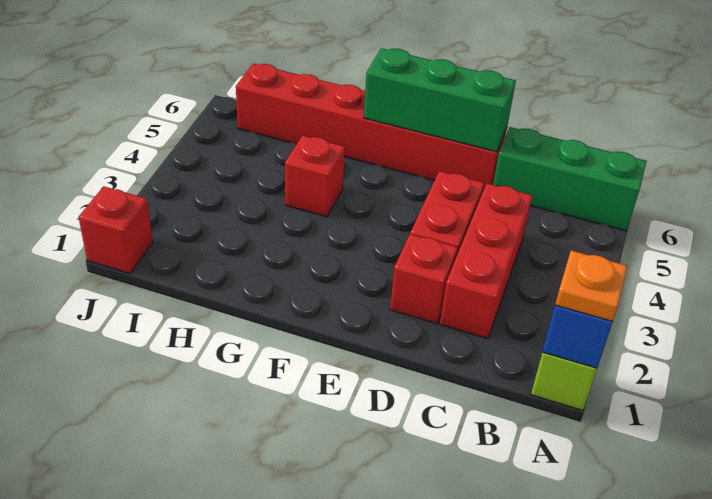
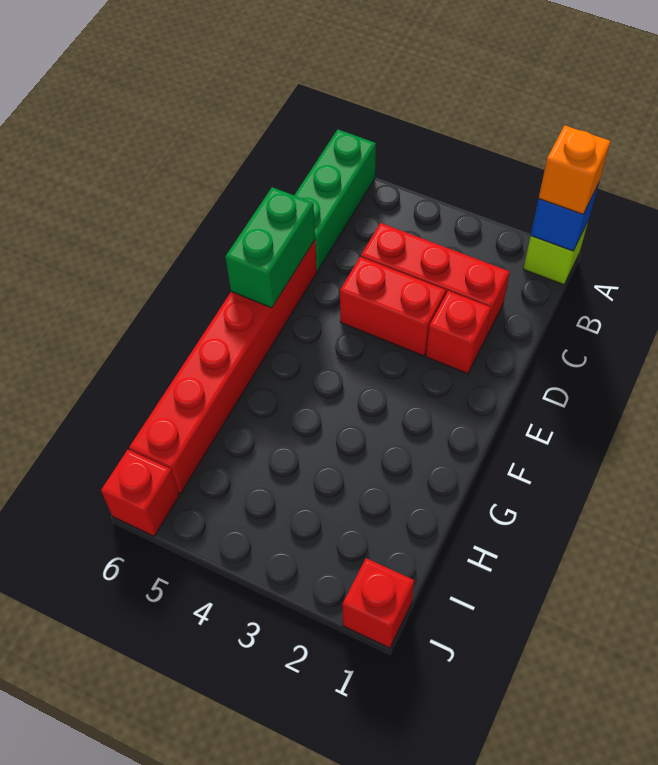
orange 1x1 plate [555,251,627,321] -> orange 1x1 brick [539,126,611,214]
green 1x3 brick [364,48,516,152] -> green 1x2 brick [226,187,315,308]
red 1x1 brick [285,135,345,217] -> red 1x1 brick moved to [101,450,179,536]

